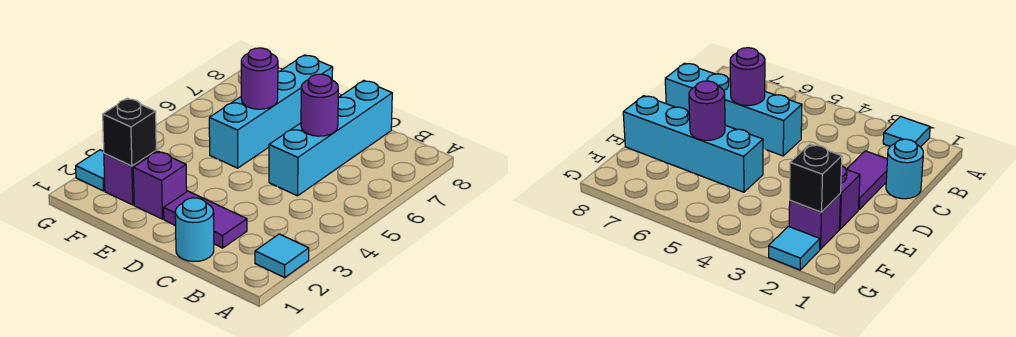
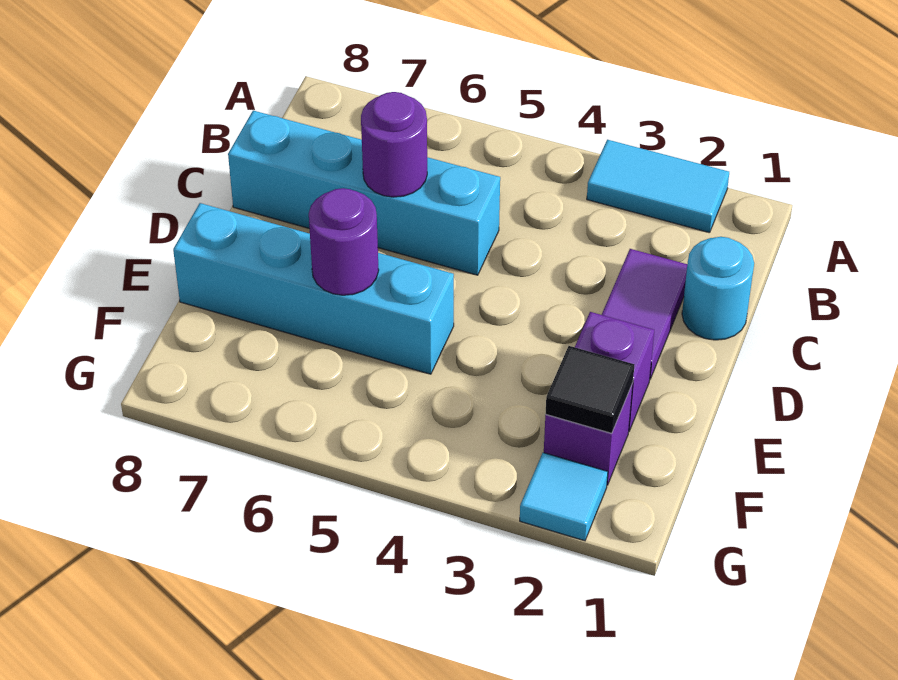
cyan 1x1 tile [255,234,309,278] -> cyan 1x2 tile [587,140,729,233]
black 1x1 brick [103,98,156,166] -> black 1x1 tile [546,346,634,433]

